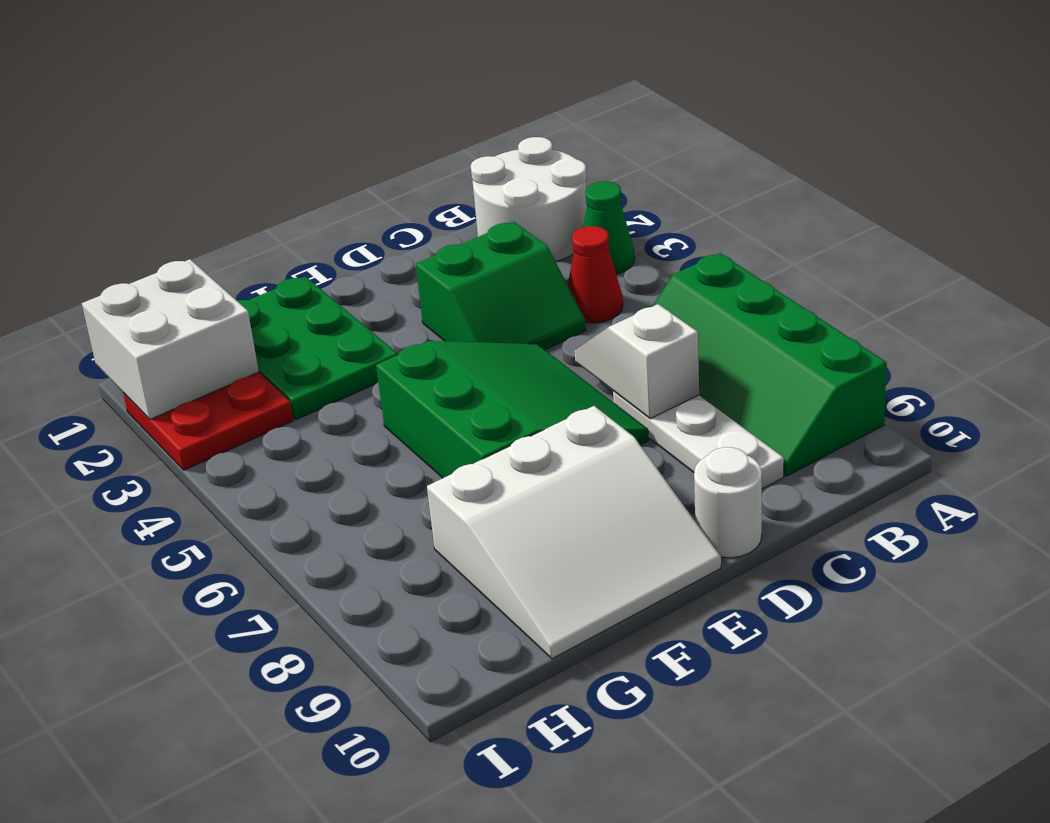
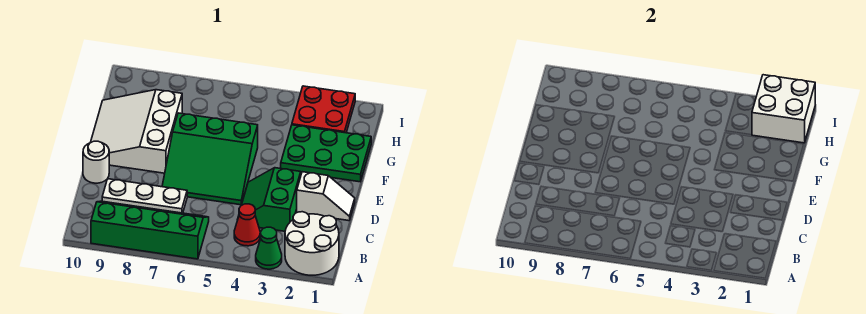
white 1x2 slope [574,304,699,419] -> white 1x2 slope moved to [297,172,355,221]

